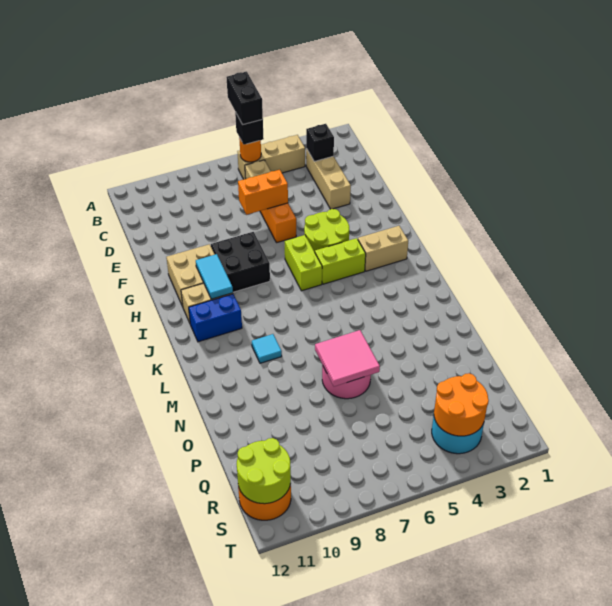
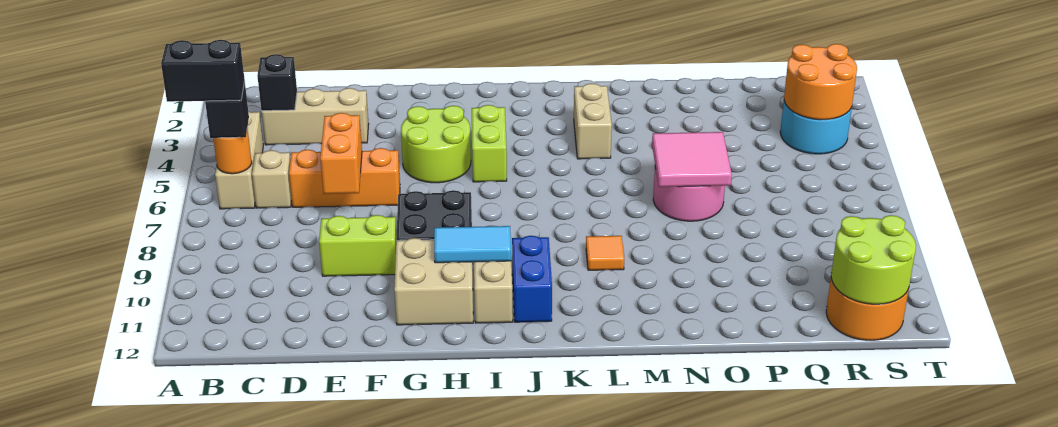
lime 1x2 brick [285,235,322,291] -> lime 1x2 brick moved to [319,215,397,276]
tan 1x2 brick [358,226,408,271] -> tan 1x2 brick moved to [574,83,612,159]
cyan 1x1 tile [252,334,282,363] -> orange 1x1 tile [586,236,624,270]

